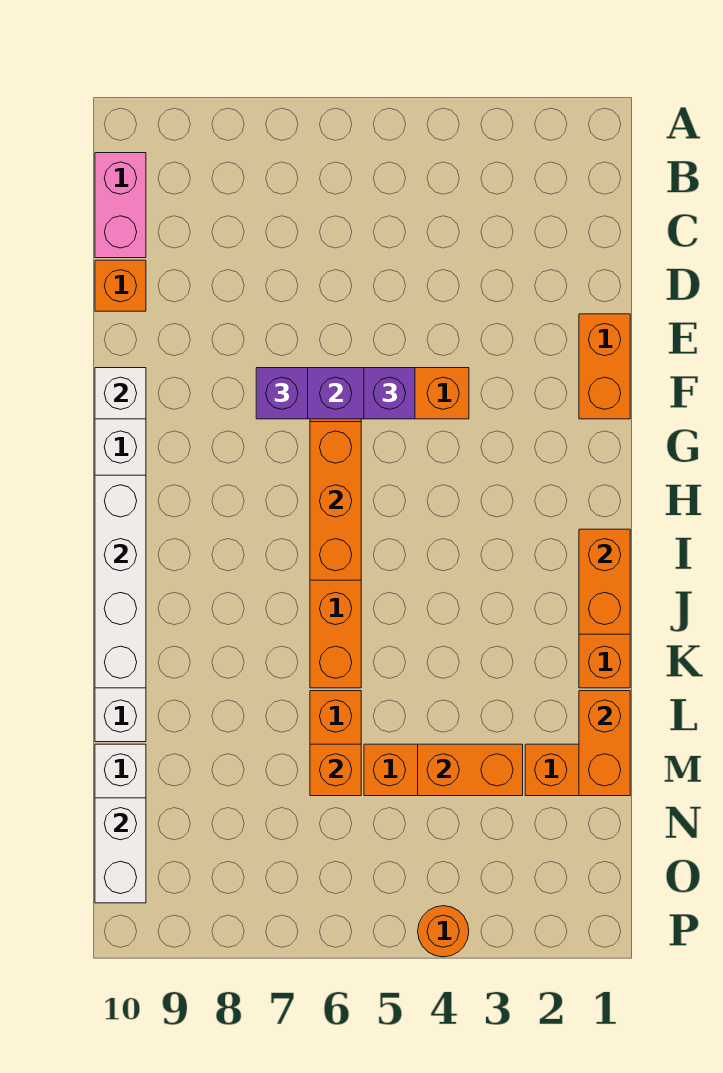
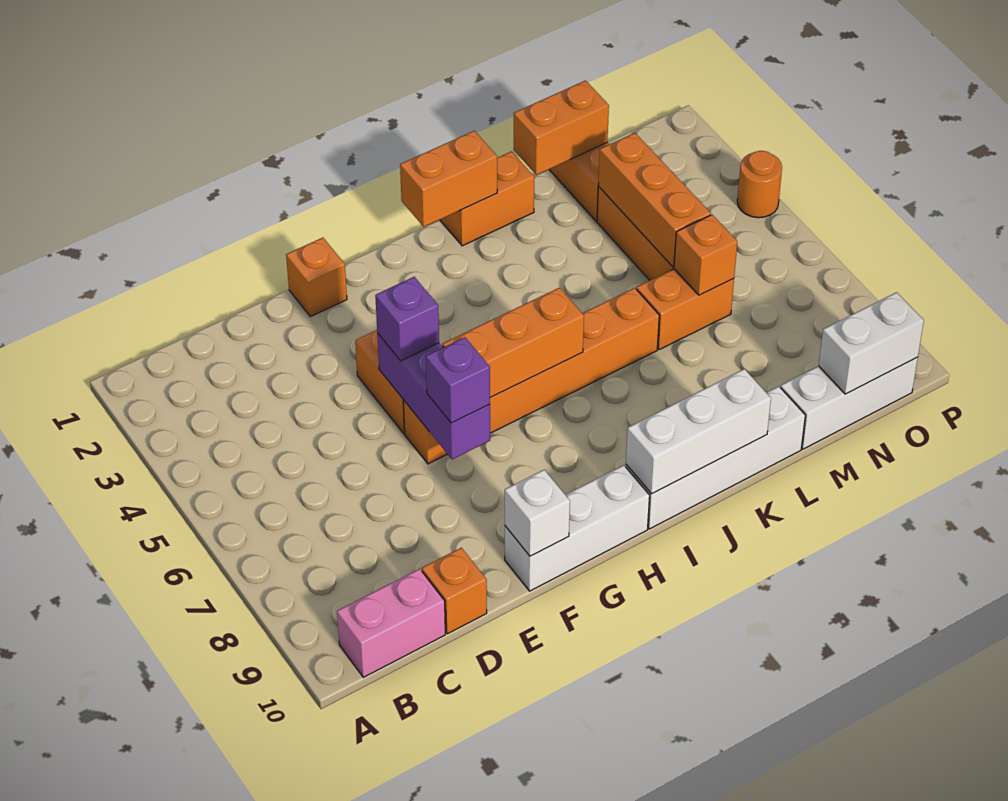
orange 1x2 brick [579,314,630,419] -> orange 1x1 brick [286,238,347,317]
white 1x4 brick [95,475,146,688] -> white 1x3 brick [626,369,771,494]
orange 1x2 brick [418,744,523,796] -> orange 1x3 brick [598,133,711,267]

